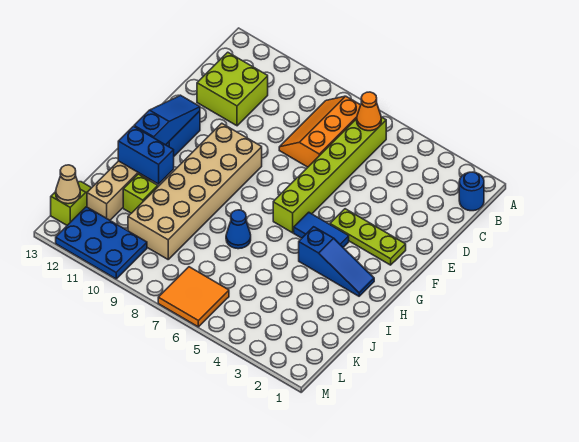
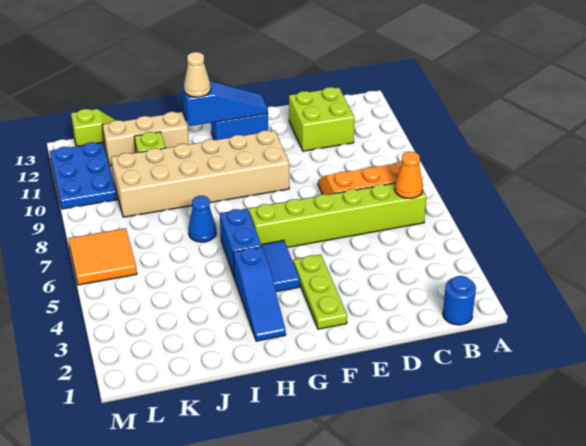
blue 1x2 brick [118,126,174,184] -> blue 1x2 brick moved to [220,209,262,276]
tan 1x1 cone [56,165,80,204] -> tan 1x1 cone moved to [184,52,211,97]

